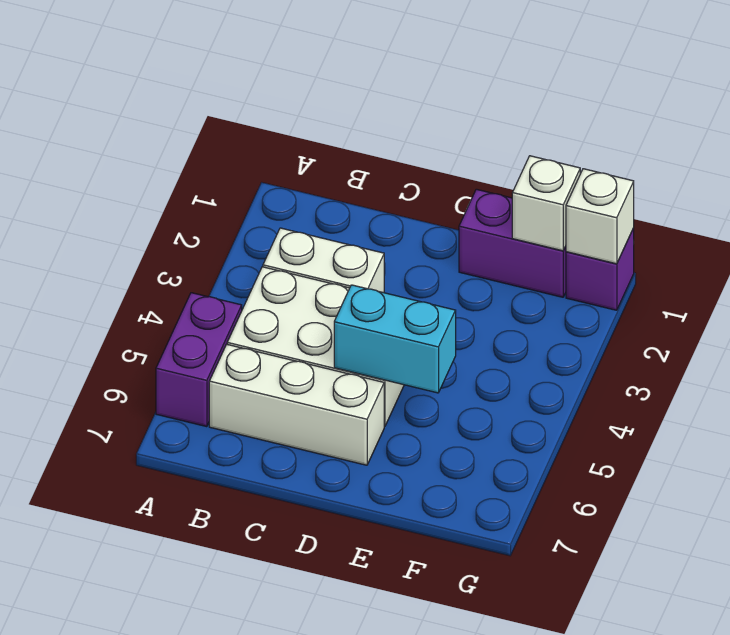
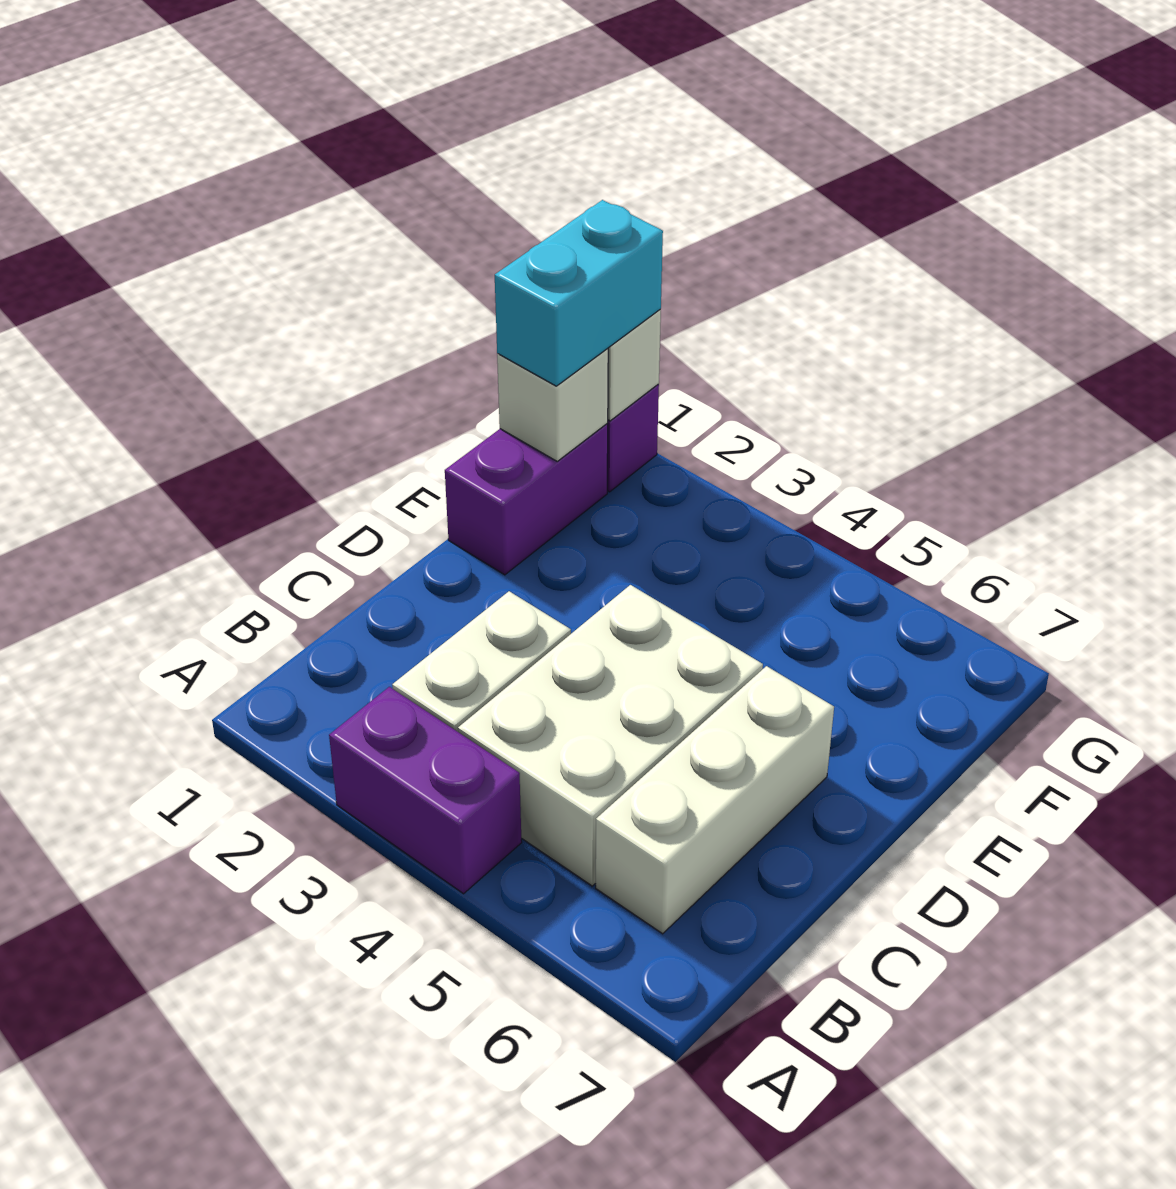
purple 1x2 brick [156,293,242,427] -> purple 1x2 brick moved to [329,687,522,894]
cyan 1x2 brick [334,285,456,393] -> cyan 1x2 brick moved to [495,200,663,386]

